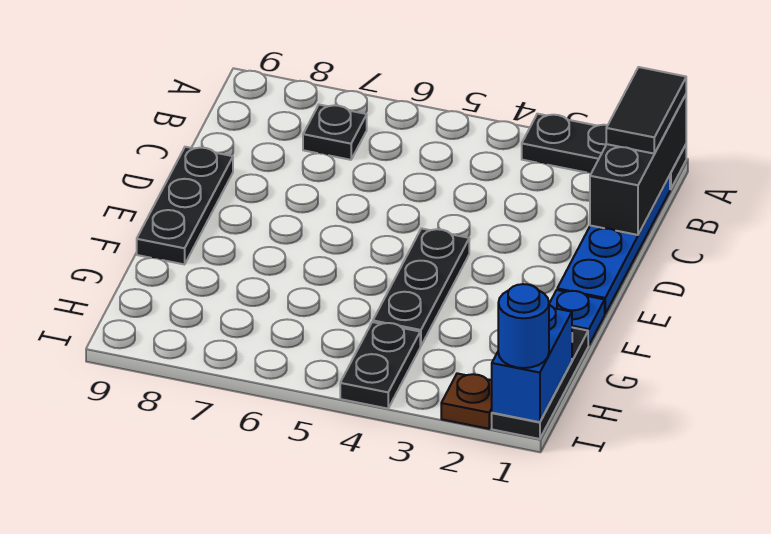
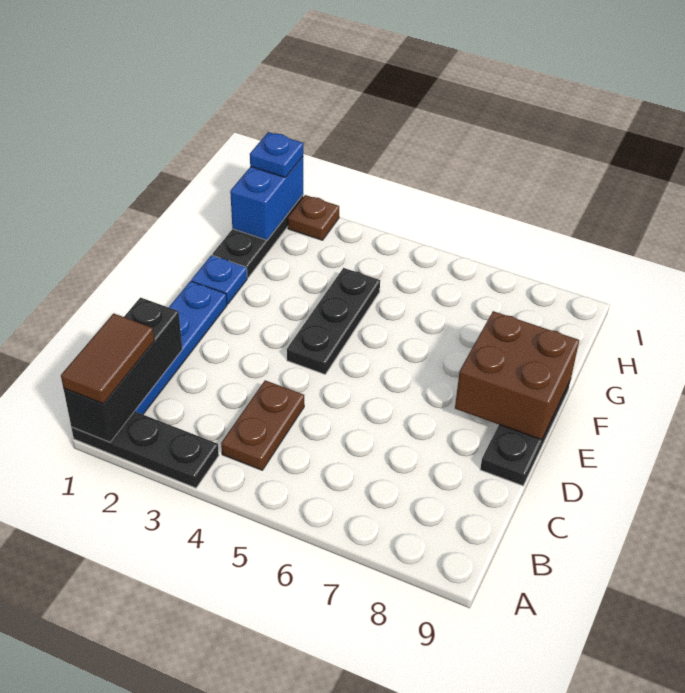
black 1x2 tile [606,67,686,154] -> brown 1x2 tile [61,314,154,404]
none -> brown 1x2 plate [221,380,304,470]
black 1x1 plate [303,105,367,160] -> none
none -> brown 2x2 brick [455,311,579,440]
black 1x2 plate [340,322,420,409] -> none
blue 1x1 round brick [498,284,549,368] -> blue 1x1 plate [250,132,303,178]

